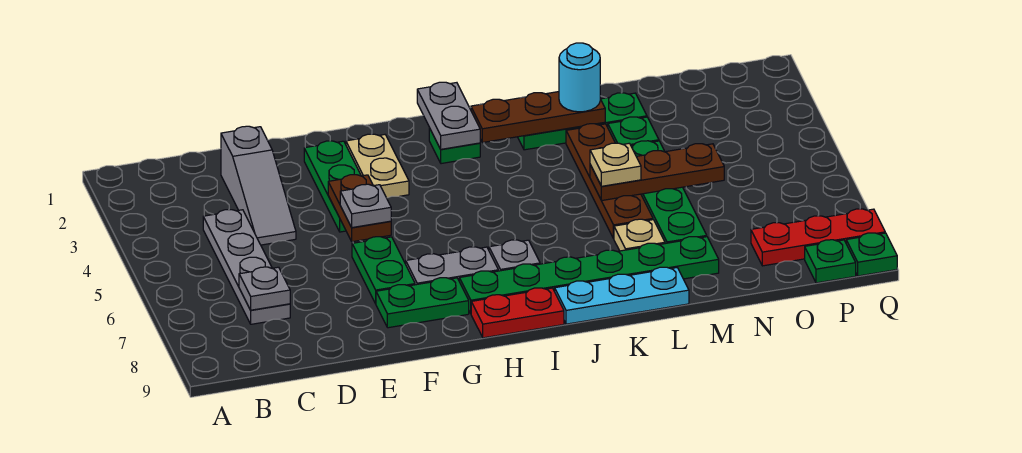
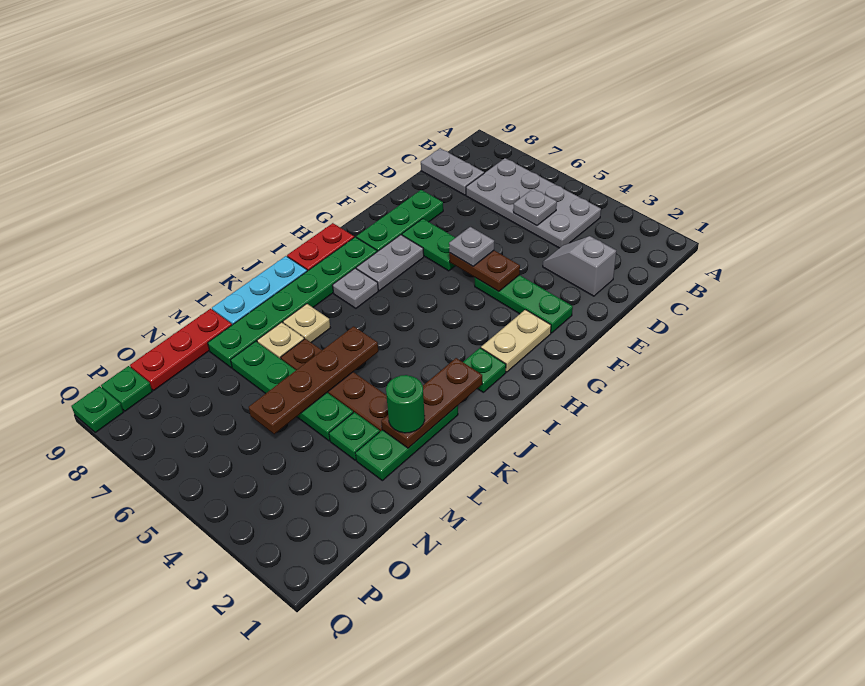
grey 1x4 plate [203,210,290,324] -> grey 2x4 plate [466,158,601,248]
grey 1x1 plate [239,267,290,310] -> grey 1x1 plate moved to [514,189,557,226]
grey 1x3 slope [221,126,296,245] -> grey 1x2 slope [543,236,616,296]
green 1x2 plate [376,278,469,328] -> green 1x3 plate [356,190,443,252]
tan 1x2 plate [346,134,409,198] -> tan 1x2 plate turned to [481,310,551,372]
grey 1x2 plate [417,82,480,149] -> grey 1x2 plate moved to [421,148,484,195]
cyan 1x1 round brick [559,43,600,112] -> green 1x1 round brick [386,375,425,433]
brown 1x3 plate [590,144,724,201] -> brown 1x4 plate [249,326,378,434]
tan 1x1 plate [590,143,641,186] -> tan 1x1 plate moved to [283,304,330,343]
red 1x3 plate [751,209,885,266] -> red 1x3 plate moved to [130,309,232,390]

